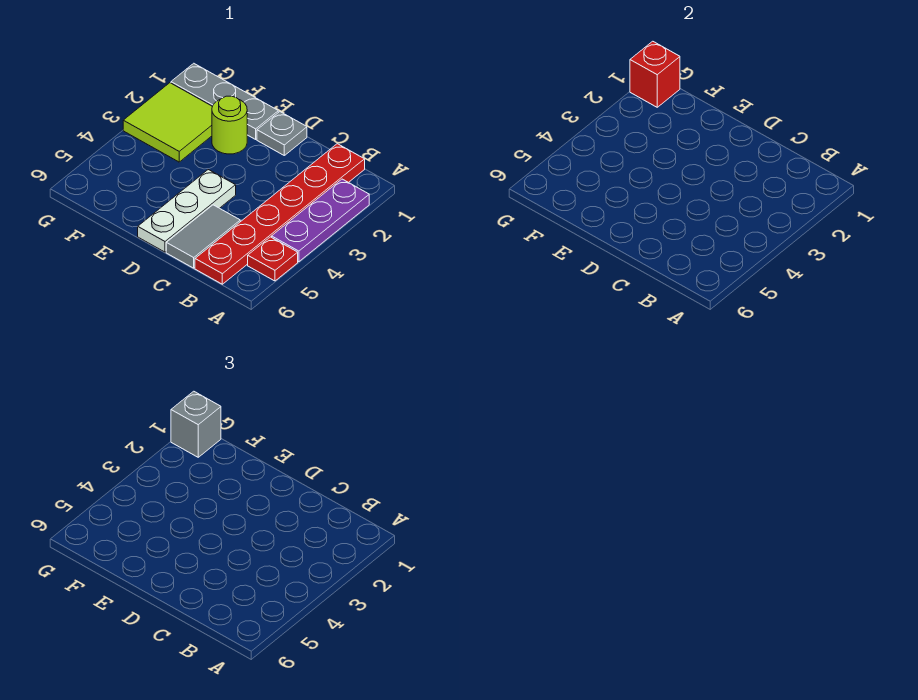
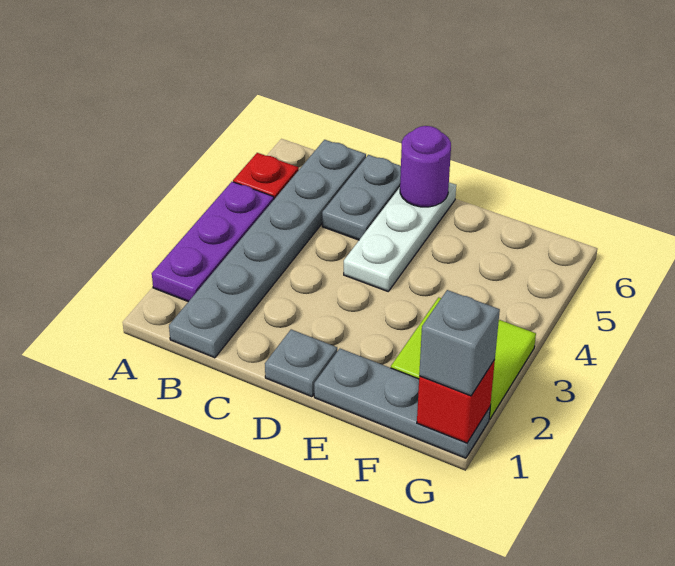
red 1x6 plate [195,144,365,284] -> grey 1x6 plate [169,140,366,358]
grey 1x2 tile [166,205,240,268] -> grey 1x2 plate [322,155,401,240]
none -> purple 1x1 round brick [400,126,451,207]
lime 1x1 round brick [212,96,247,154] -> none

